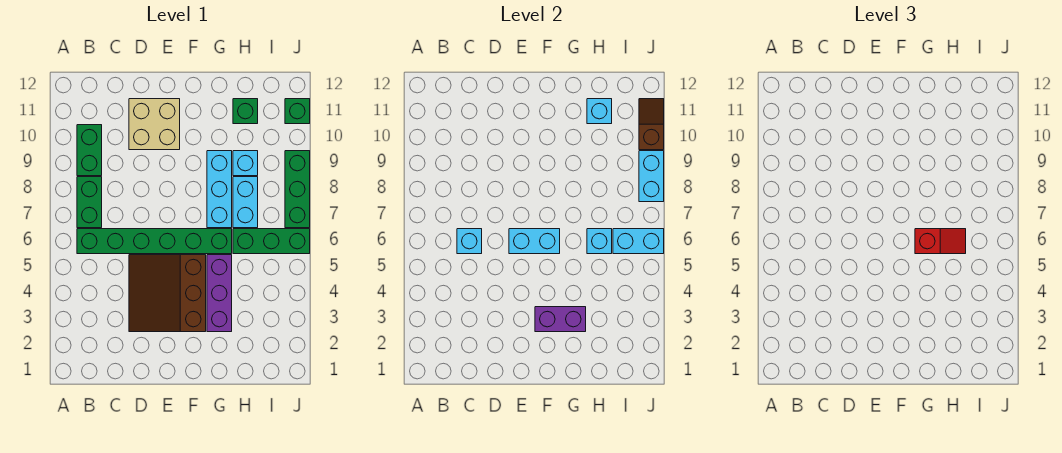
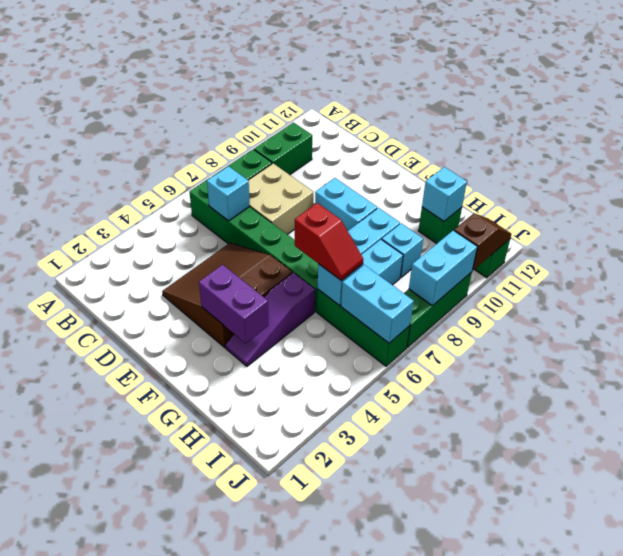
tan 2x2 brick [129,99,180,150] -> tan 2x2 brick moved to [248,163,313,235]
cyan 1x2 brick [509,229,560,254] -> cyan 1x2 brick moved to [315,178,377,231]
purple 1x3 brick [207,255,232,332] -> purple 1x3 slope [226,273,315,366]

